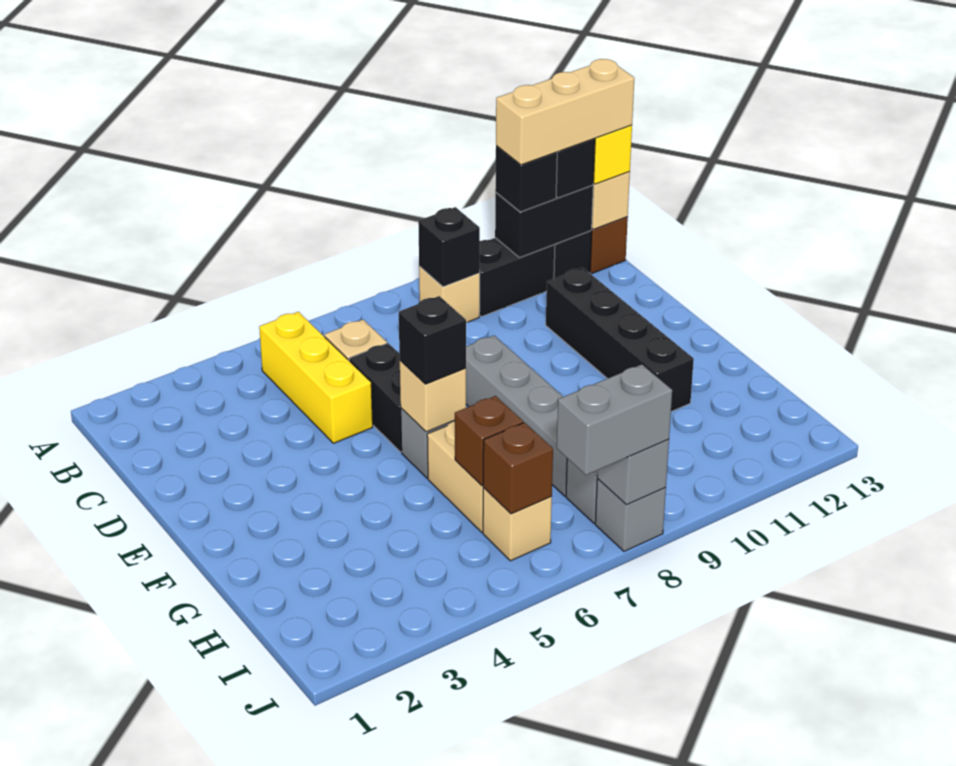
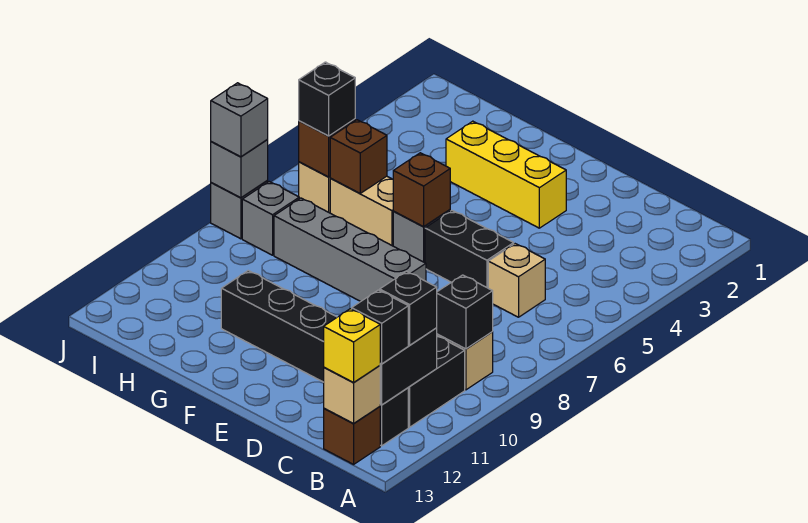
yellow 1x3 brick [259,312,373,443] -> yellow 1x3 brick moved to [446,121,566,228]
tan 1x3 brick [496,59,634,165] -> none
tan 1x1 brick [400,361,466,432] -> brown 1x1 brick [393,153,450,227]
black 1x1 brick [399,296,466,384] -> black 1x1 brick moved to [299,62,355,136]
grey 1x2 brick [557,364,672,475] -> grey 1x1 brick [211,83,268,157]

